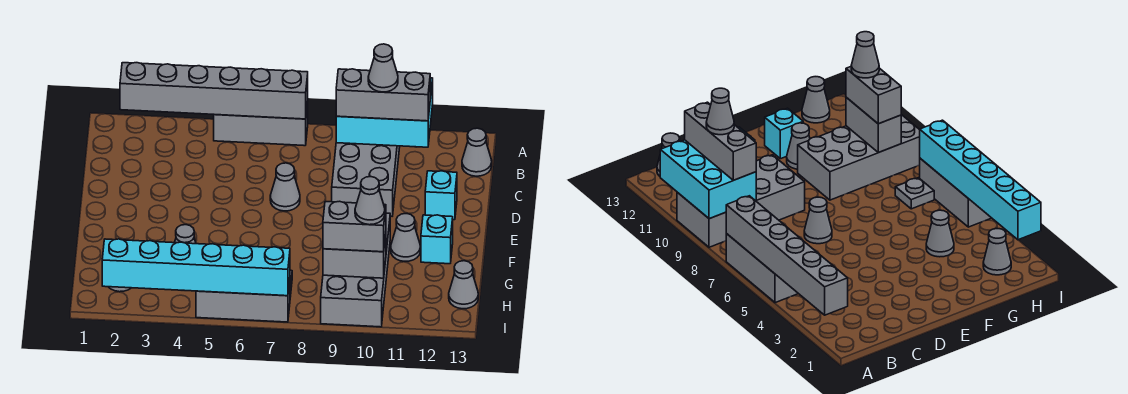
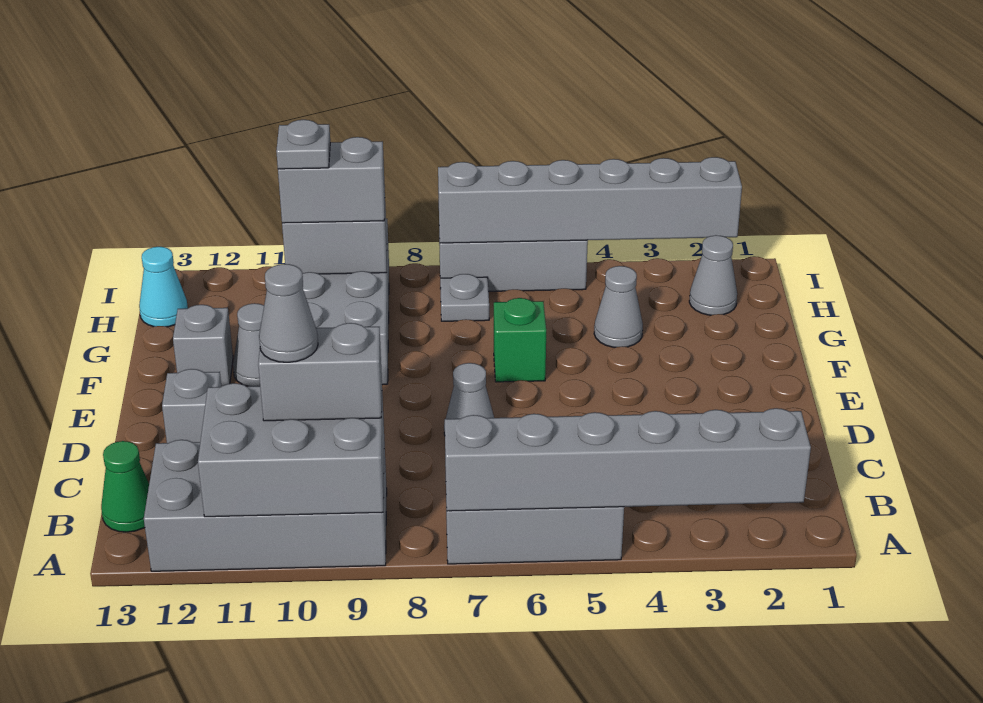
grey 2x4 brick [332,143,400,216] -> grey 2x4 brick turned to [144,440,387,571]
cyan 2x3 brick [336,78,433,147] -> grey 2x3 brick [198,383,384,517]
grey 1x3 brick [336,69,430,121] -> grey 1x2 brick [258,323,382,421]
grey 1x1 cone [462,128,492,176] -> green 1x1 cone [101,441,149,532]
cyan 1x1 brick [425,171,457,220] -> grey 1x1 brick [162,369,221,443]
none -> green 1x1 brick [494,298,546,382]
cyan 1x1 brick [421,215,453,264] -> grey 1x1 brick [173,305,233,387]
grey 1x1 cone [355,177,385,225] -> grey 1x1 plate [276,120,330,169]
grey 1x1 cone [449,261,478,309] -> cyan 1x1 cone [139,247,188,327]
cyan 1x6 brick [102,239,290,296] -> grey 1x6 brick [438,157,742,243]

